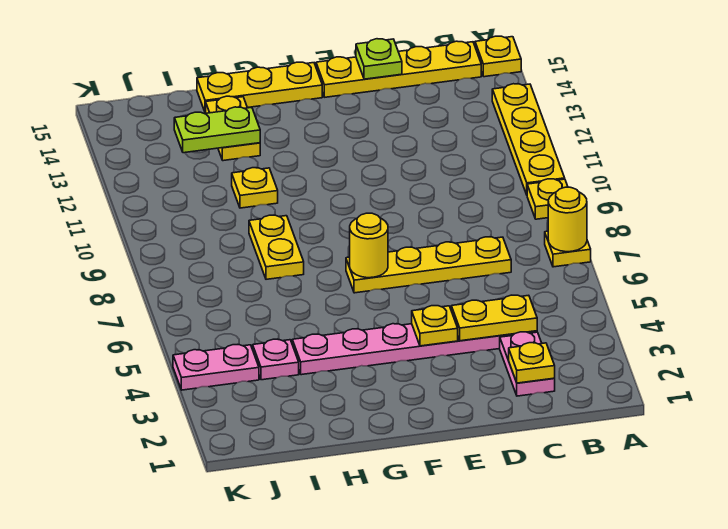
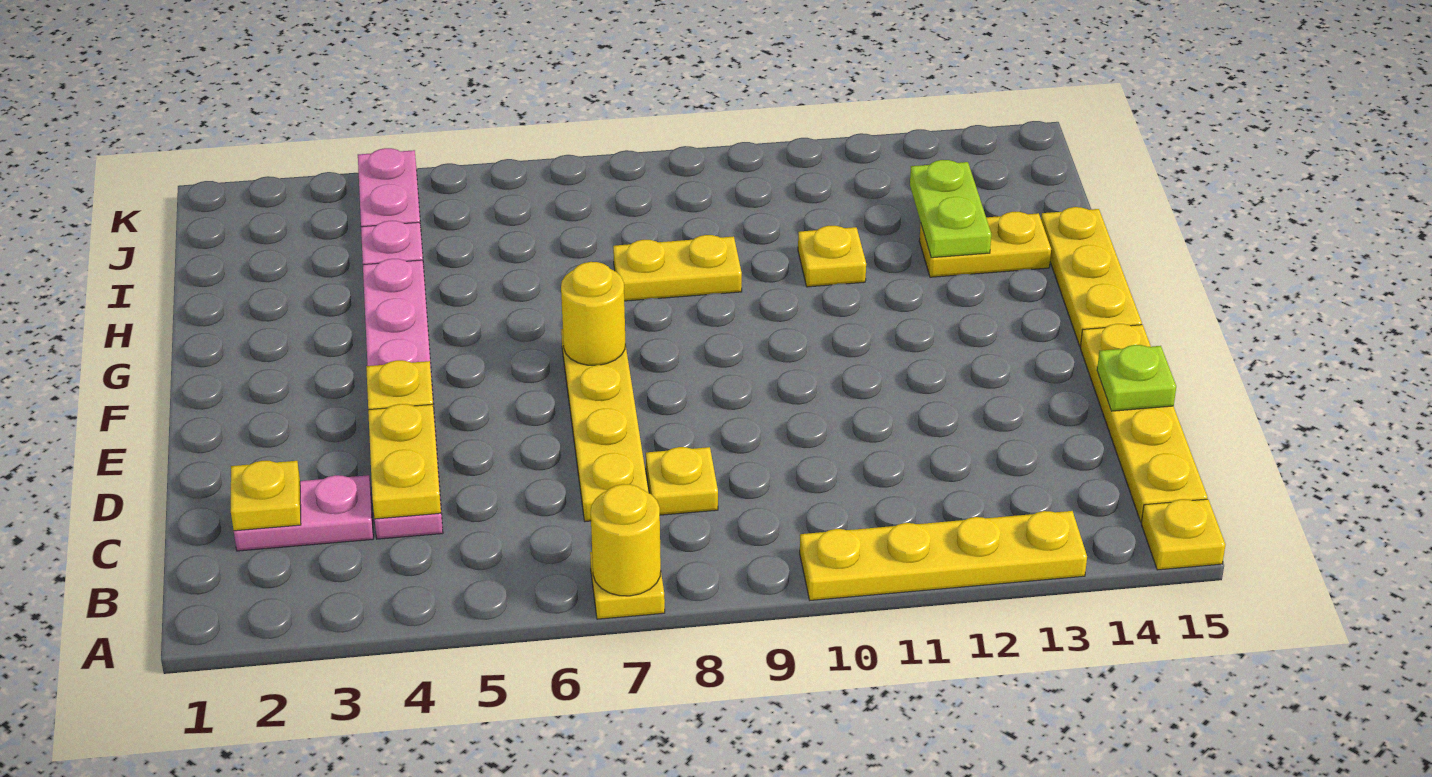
yellow 1x1 plate [527,179,568,219] -> yellow 1x1 plate moved to [646,447,718,515]

